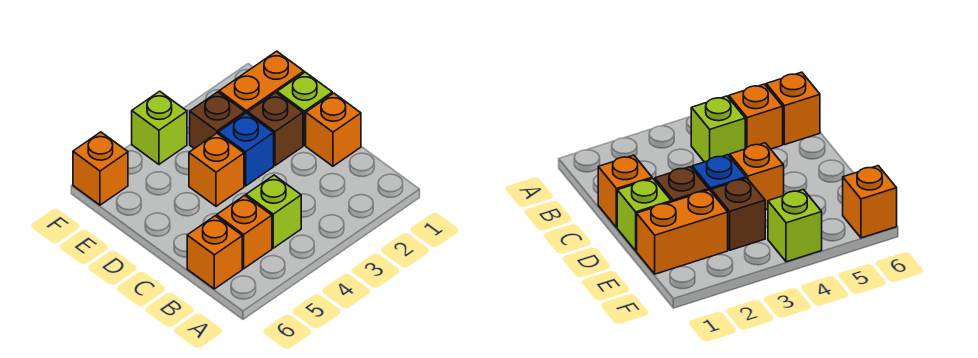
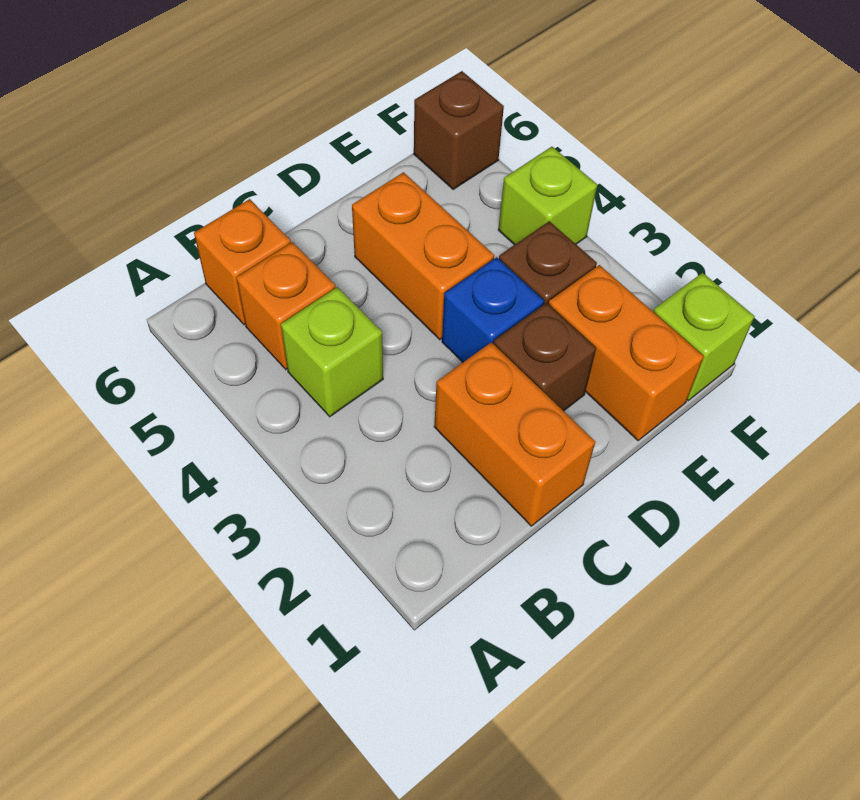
orange 1x1 brick [306,93,361,166] -> orange 1x2 brick [434,342,595,526]
lime 1x1 brick [277,72,332,145] -> lime 1x1 brick moved to [653,273,755,401]
orange 1x1 brick [189,133,244,206] -> orange 1x2 brick [352,172,494,340]
orange 1x1 brick [73,132,128,205] -> brown 1x1 brick [414,71,504,189]

